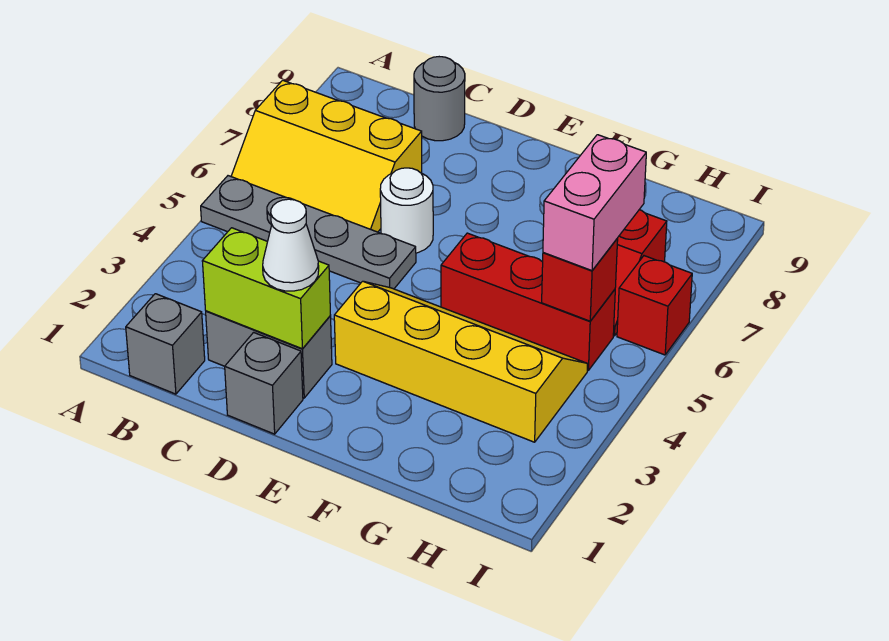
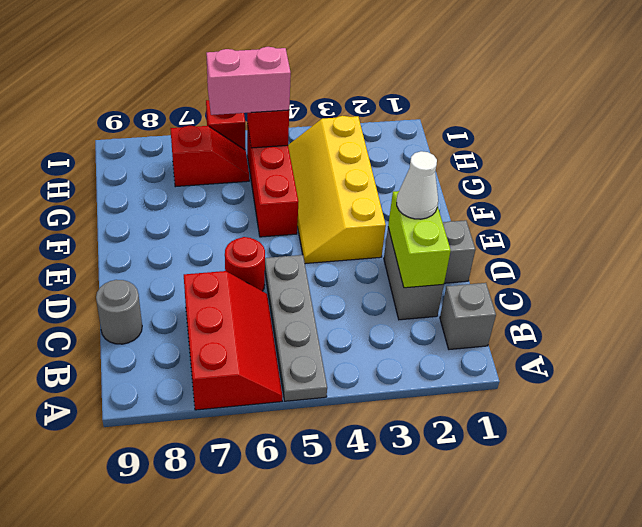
yellow 2x3 slope [231,80,422,232] -> red 2x3 slope [184,271,283,410]
white 1x1 round brick [380,168,433,253] -> red 1x1 round brick [225,237,265,291]

